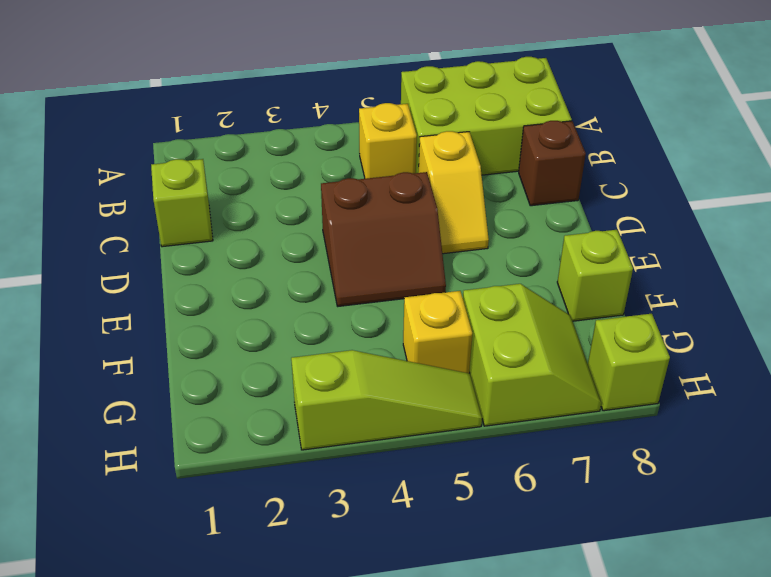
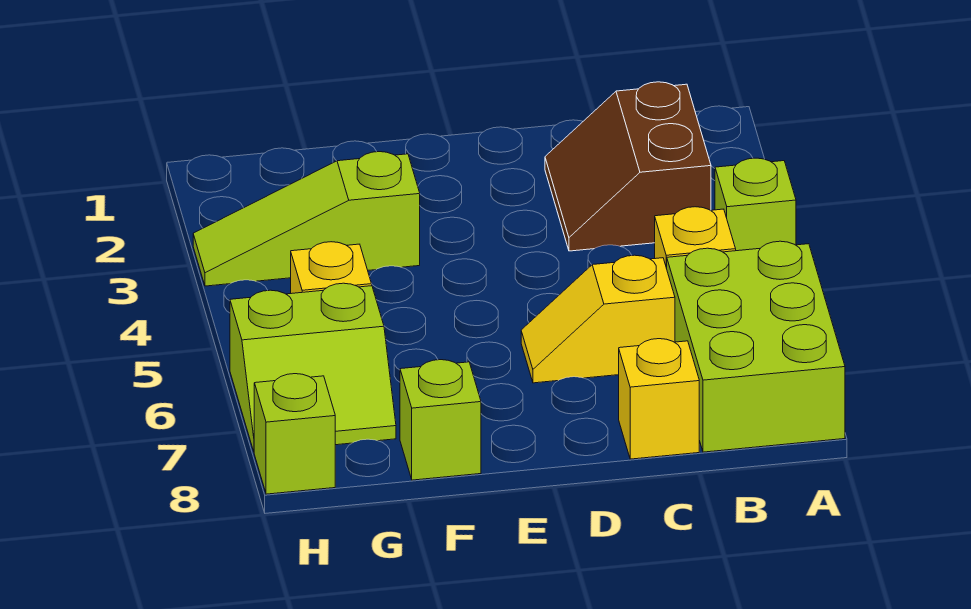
lime 1x1 brick [151,159,213,247] -> lime 1x1 brick moved to [715,158,796,251]
brown 1x1 brick [519,121,586,206] -> yellow 1x1 brick [619,339,699,459]
brown 2x2 slope [321,172,446,306] -> brown 2x2 slope moved to [545,82,711,251]
lime 1x3 slope [291,350,482,450] -> lime 1x3 slope turned to [193,152,420,286]

